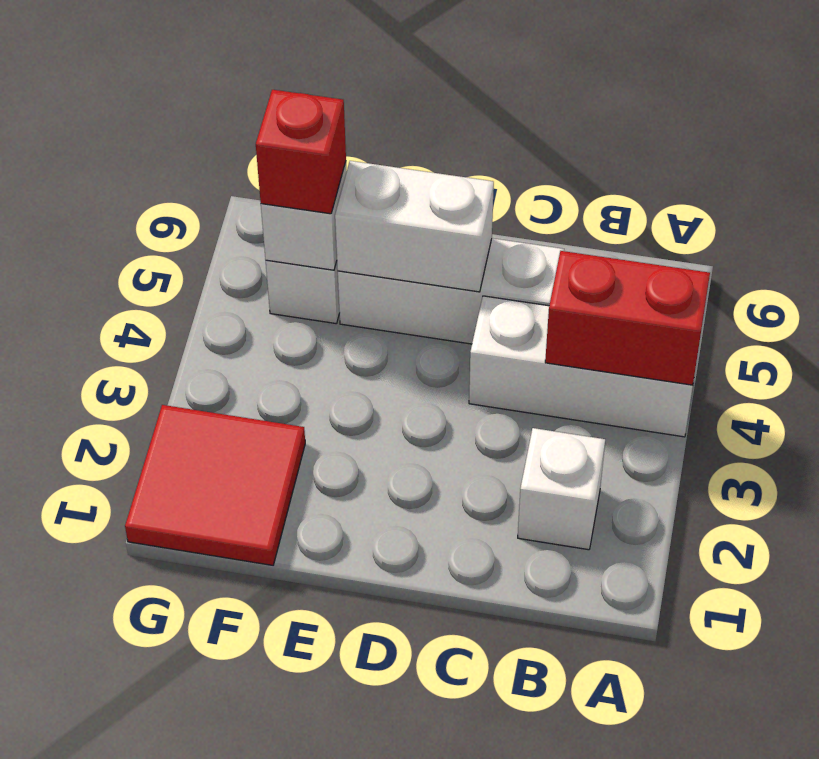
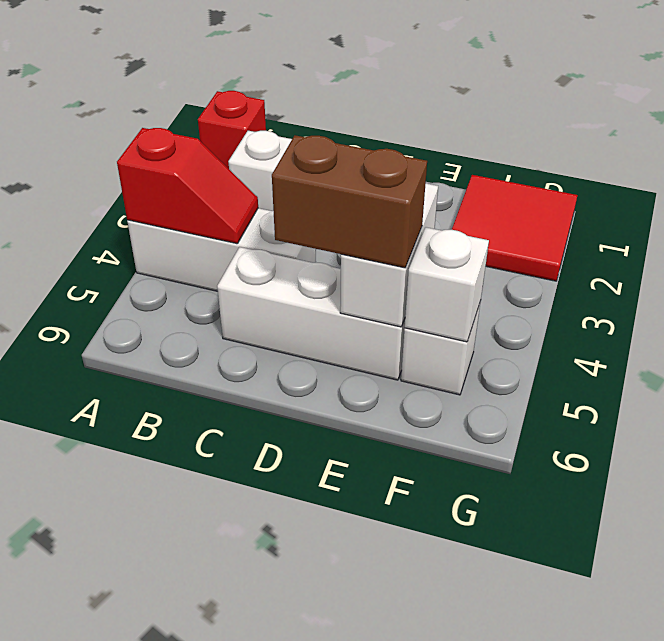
red 1x2 brick [545,251,710,385] -> red 1x2 slope [117,128,258,244]
white 1x2 brick [335,161,494,292] -> white 1x2 brick turned to [340,183,438,327]
none -> brown 1x2 brick [272,135,427,268]
red 1x1 brick [256,90,346,214] -> red 1x1 brick moved to [198,91,266,169]

